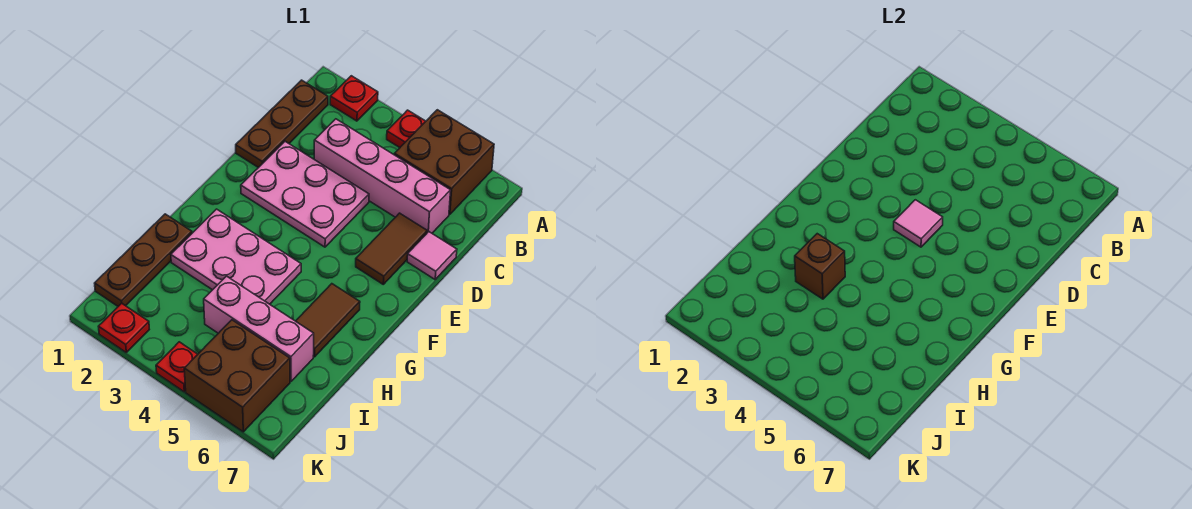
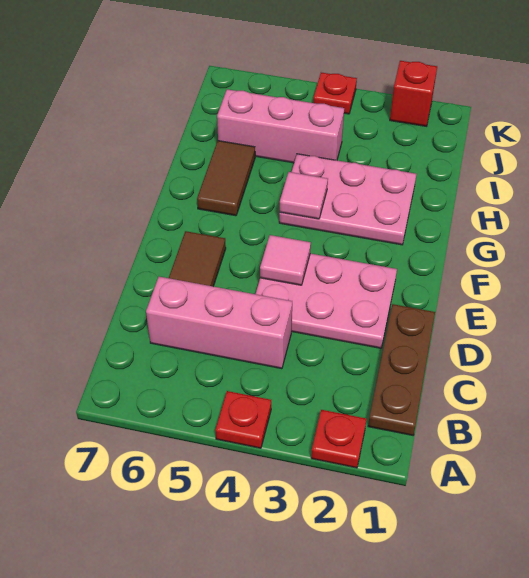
brown 2x2 brick [394,110,494,215] -> none
pink 1x4 brick [314,119,451,233] -> pink 1x3 brick [146,277,292,369]
pink 1x1 tile [407,232,457,279] -> pink 1x1 tile moved to [280,172,328,219]
brown 1x3 plate [95,214,192,306] -> none
brown 1x1 brick [795,234,845,299] -> none
brown 2x2 brick [184,320,290,432] -> none
red 1x1 plate [98,303,149,352] -> red 1x1 brick [390,61,437,126]

